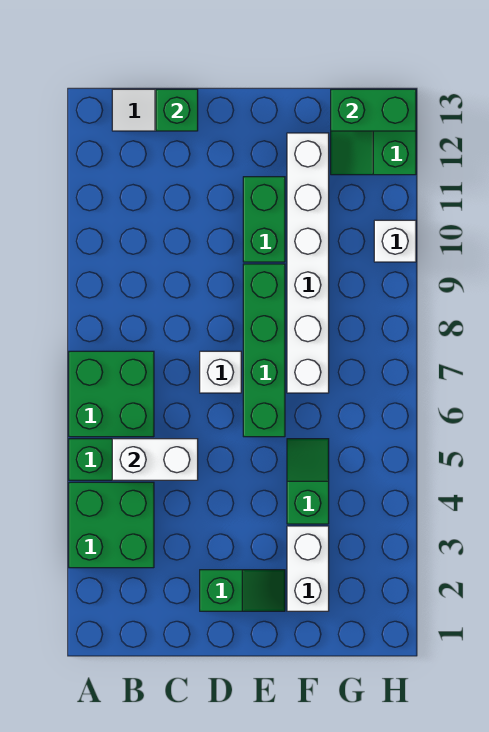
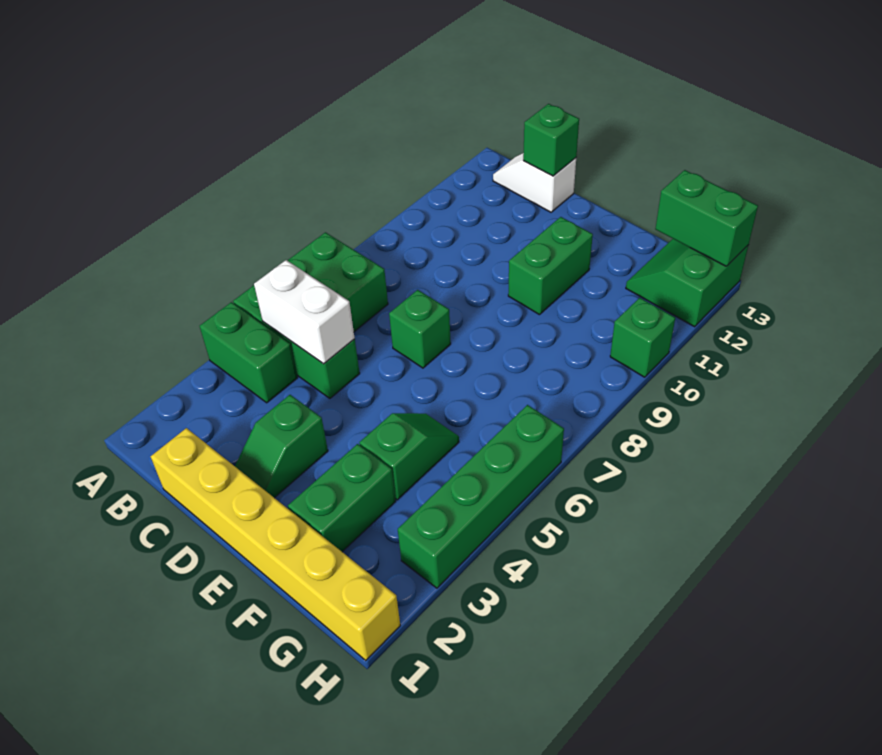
green 2x2 brick [69,482,154,568] -> green 1x2 brick [200,302,298,403]
none -> yellow 1x6 brick [151,428,400,660]
green 1x2 slope [200,570,285,611] -> green 1x2 slope turned to [235,395,328,498]
white 1x1 brick [200,351,241,393] -> green 1x1 brick [389,290,451,368]
green 1x4 brick [243,264,285,437] -> green 1x4 brick moved to [398,405,564,588]
white 1x2 brick [287,526,329,611] -> green 1x2 brick [288,444,396,552]
white 1x6 brick [287,133,329,393] -> none
white 1x1 brick [374,220,416,262] -> green 1x1 brick [610,298,675,377]

